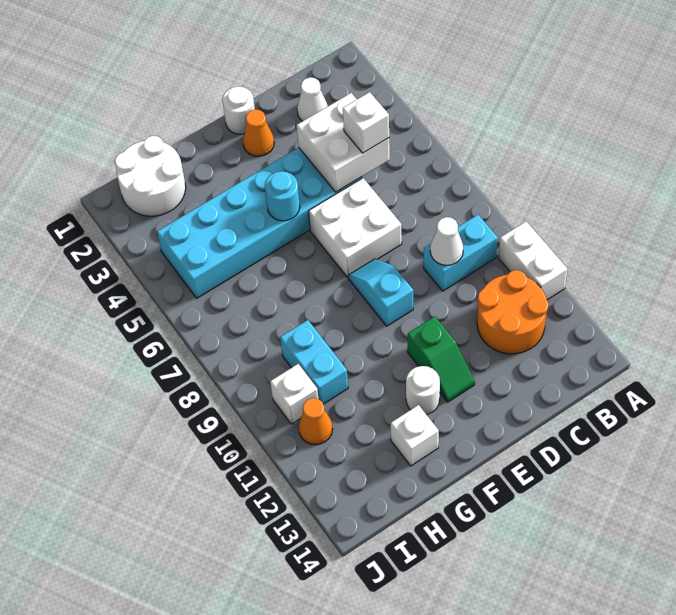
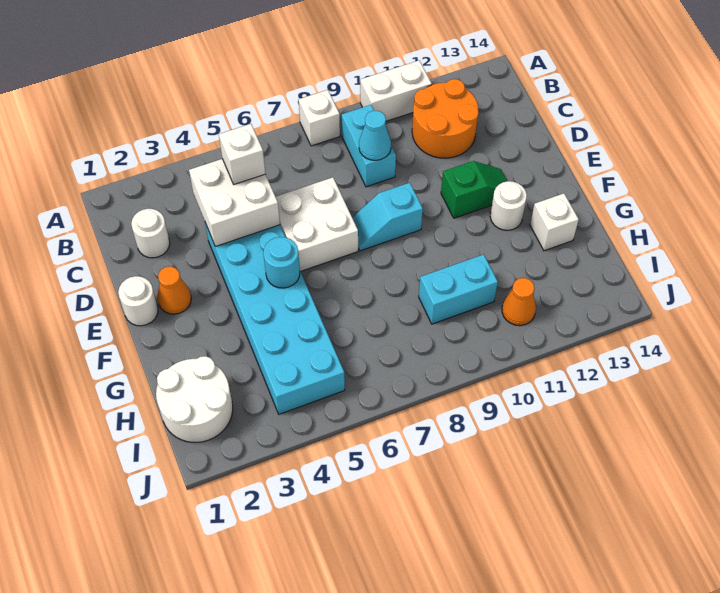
white 1x1 cone [297,77,328,121] -> white 1x1 round brick [131,209,170,258]
white 1x1 cone [430,217,463,265] -> cyan 1x1 cone [359,111,391,160]
white 1x1 brick [270,364,318,424] -> white 1x1 brick moved to [299,90,340,146]

